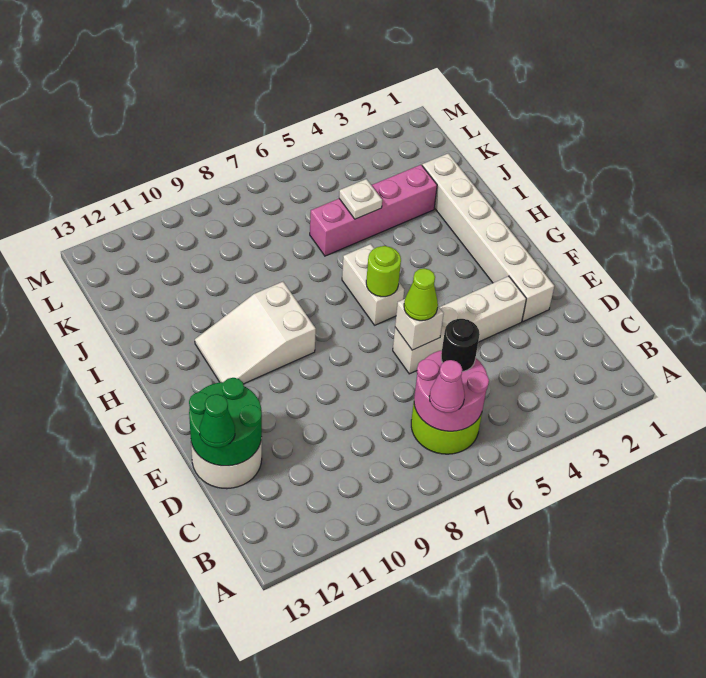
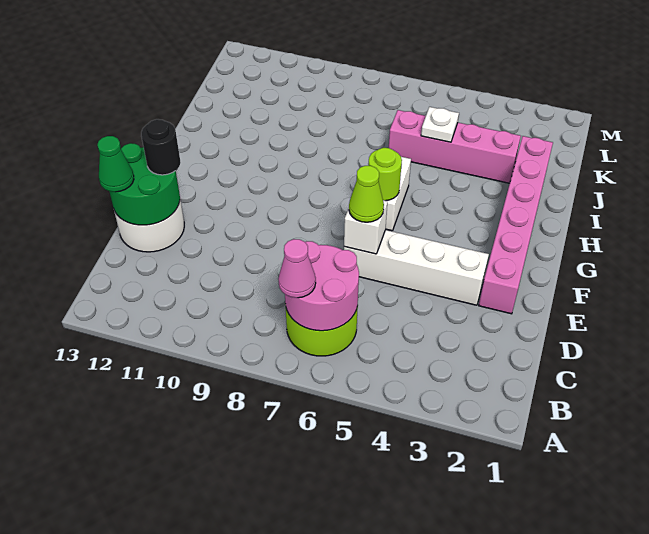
black 1x1 round brick [441,319,480,372] -> black 1x1 round brick moved to [141,119,181,175]
white 1x6 brick [422,153,554,322] -> pink 1x6 brick [479,136,553,314]
white 2x3 slope [195,282,316,384] -> none

